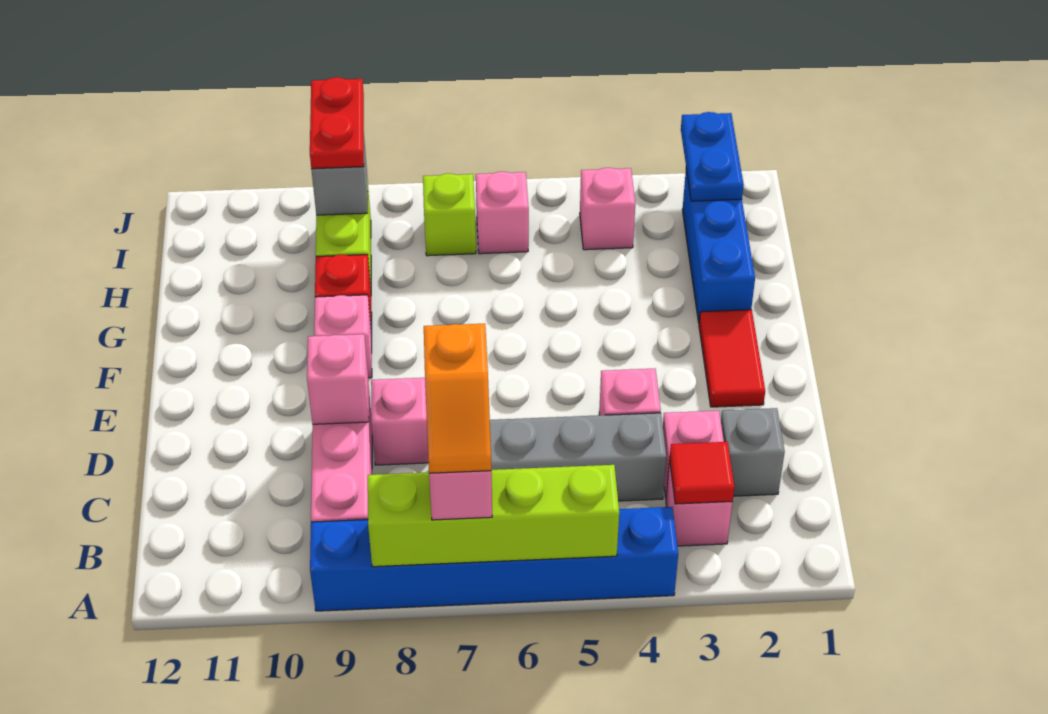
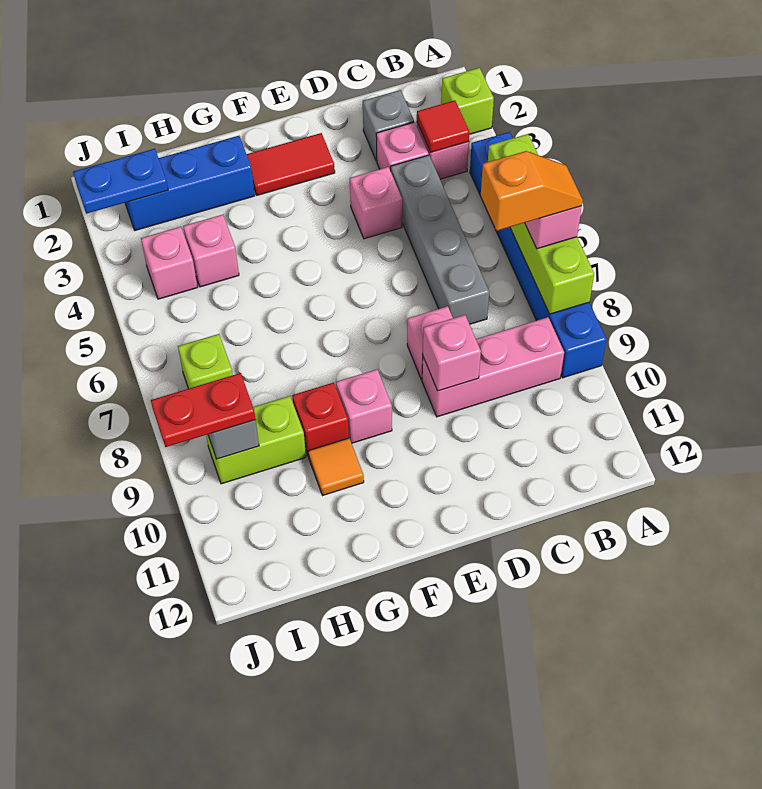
none -> lime 1x1 brick [441,68,494,134]
none -> orange 1x1 tile [308,438,364,495]
pink 1x1 brick [476,172,529,254] -> pink 1x1 brick moved to [183,215,239,287]

